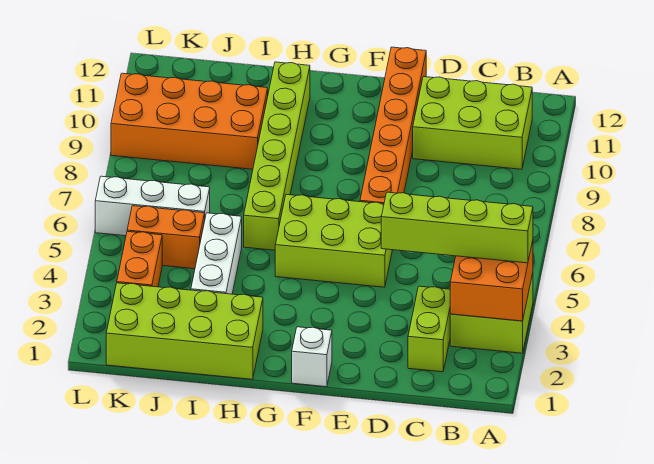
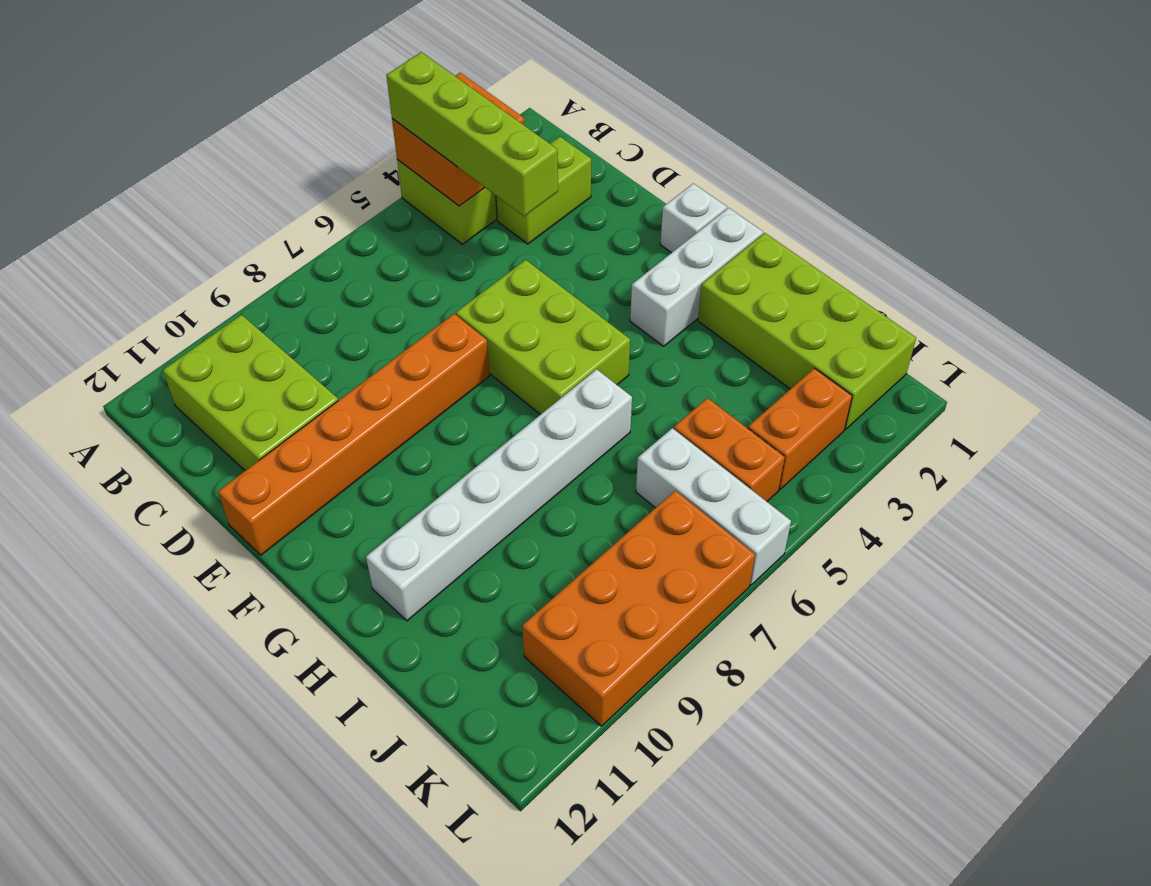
lime 1x6 brick [244,62,310,250] -> white 1x6 brick [366,369,632,621]
white 1x3 brick [191,213,242,294] -> white 1x3 brick moved to [630,208,763,346]
orange 2x4 brick [111,73,268,169] -> orange 2x4 brick turned to [522,491,755,726]

